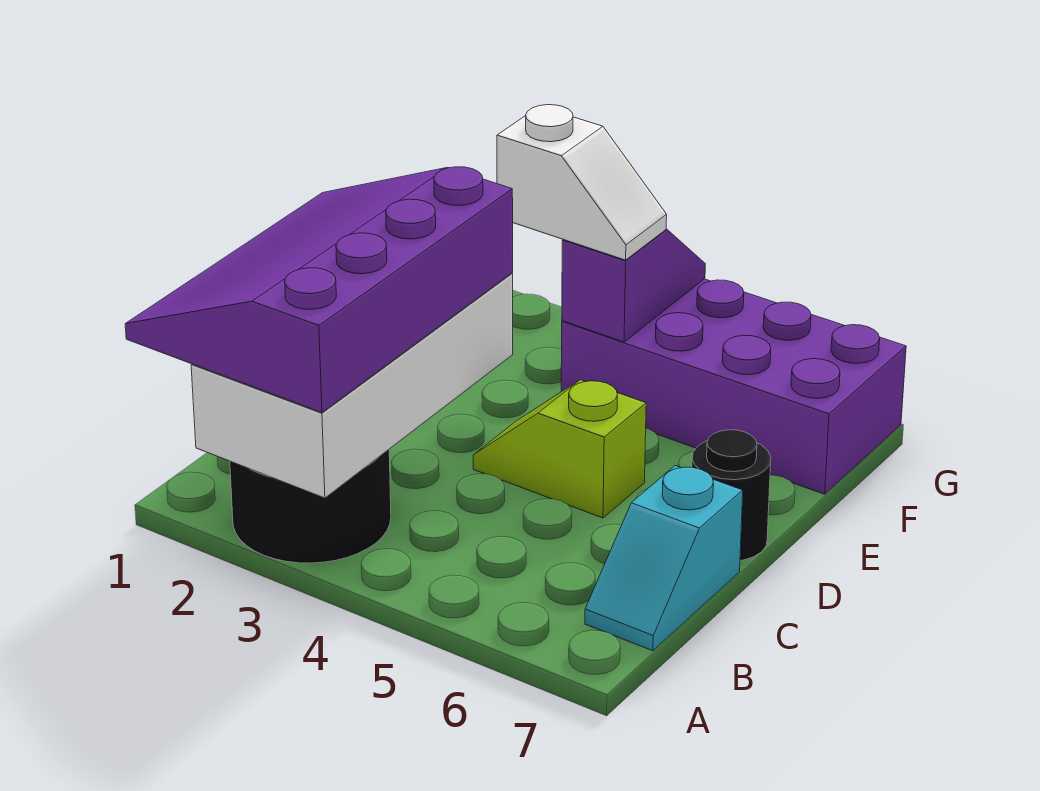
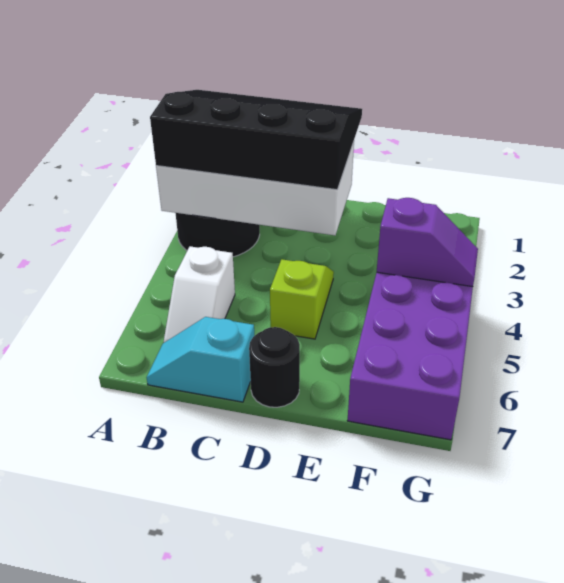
purple 3x4 slope [125,167,513,413] -> black 3x4 slope [150,90,362,190]
white 1x2 slope [497,105,667,260] -> white 1x2 slope moved to [164,246,235,342]

